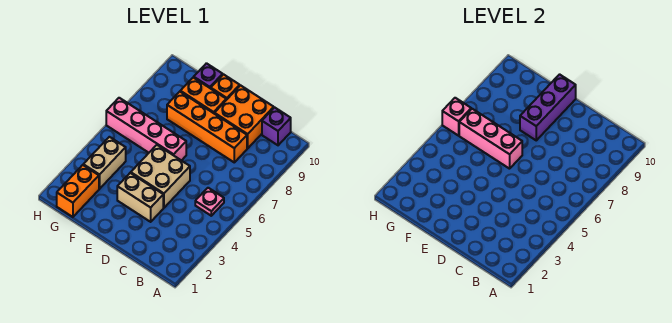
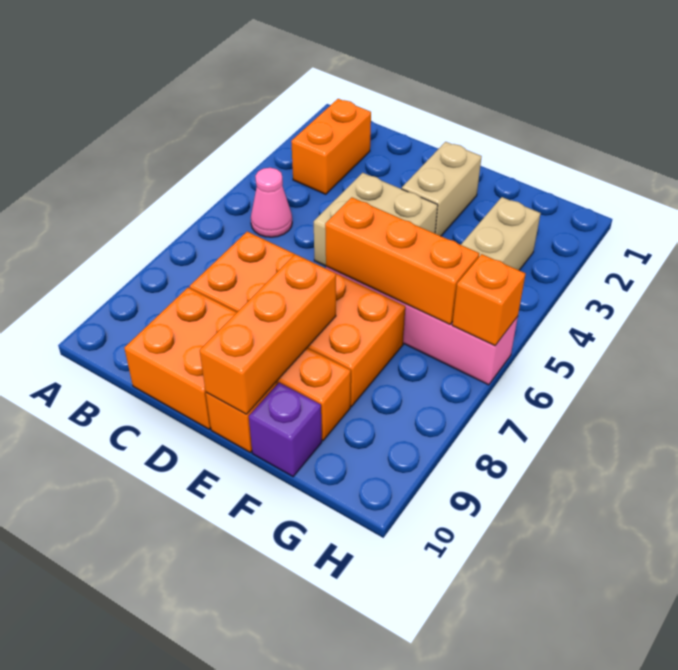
pink 1x1 plate [195,188,224,216] -> pink 1x1 cone [251,168,292,237]
purple 1x1 brick [262,107,291,145] -> none
orange 1x4 brick [167,92,247,162] -> orange 2x4 brick [190,232,405,407]
tan 1x2 brick [117,173,163,222] -> tan 1x2 brick turned to [402,142,482,236]
pink 1x3 brick [459,109,522,169] -> orange 1x3 brick [325,197,479,324]
purple 1x3 brick [520,74,576,140] -> orange 1x3 brick [200,254,336,414]
orange 1x2 brick [57,165,99,217] -> orange 1x2 brick moved to [291,99,371,194]
pink 1x1 brick [442,98,471,136] -> orange 1x1 brick [452,254,526,346]

